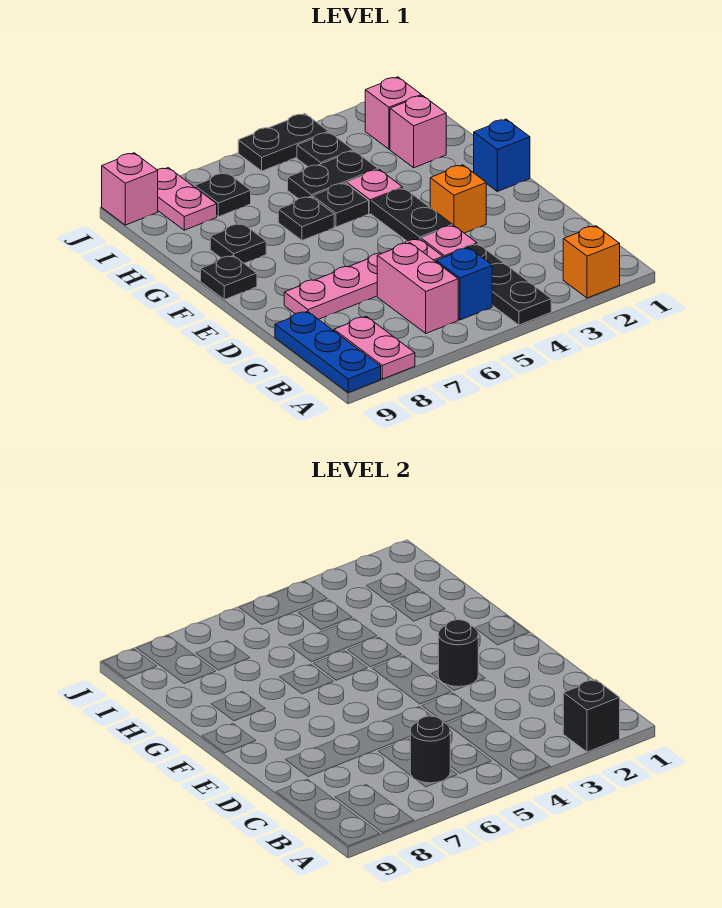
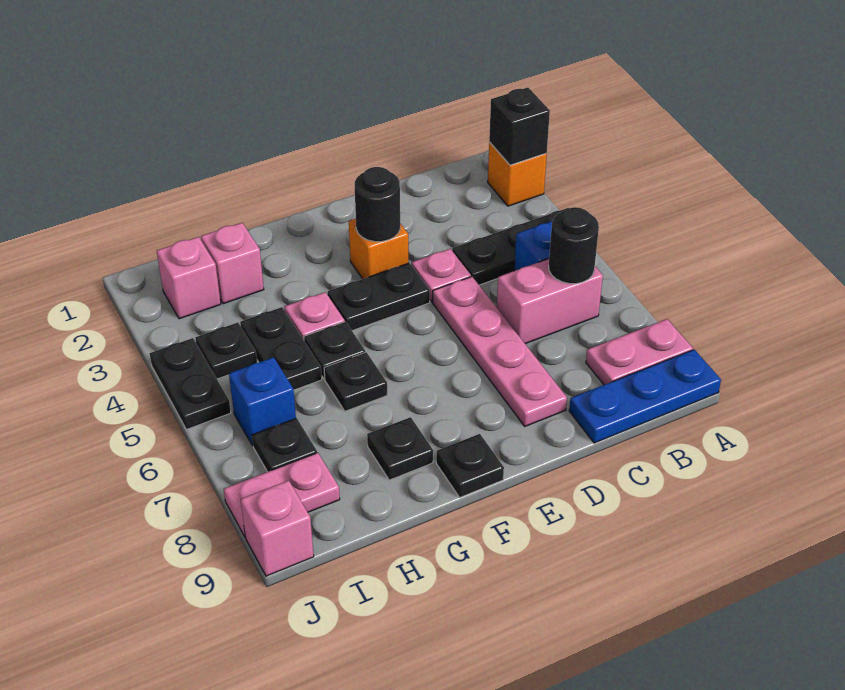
blue 1x1 brick [474,119,530,191] -> blue 1x1 brick moved to [229,357,296,446]

